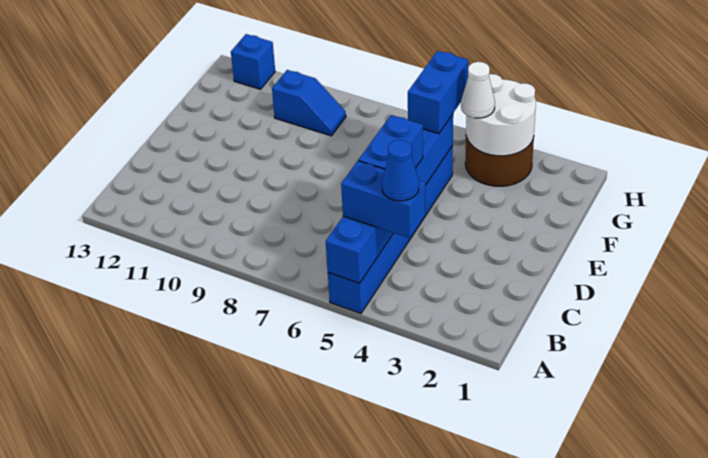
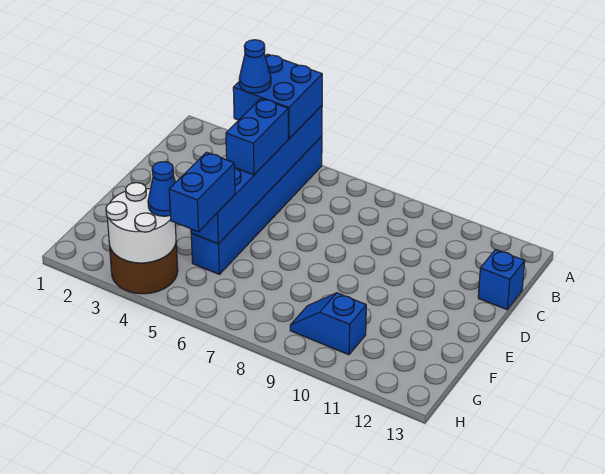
blue 1x2 brick [341,161,425,238] -> blue 2x2 brick [233,54,322,139]
white 1x1 cone [461,62,495,118] -> blue 1x1 cone [148,162,175,216]
blue 1x1 brick [231,34,275,89] -> blue 1x1 brick moved to [478,250,525,309]

